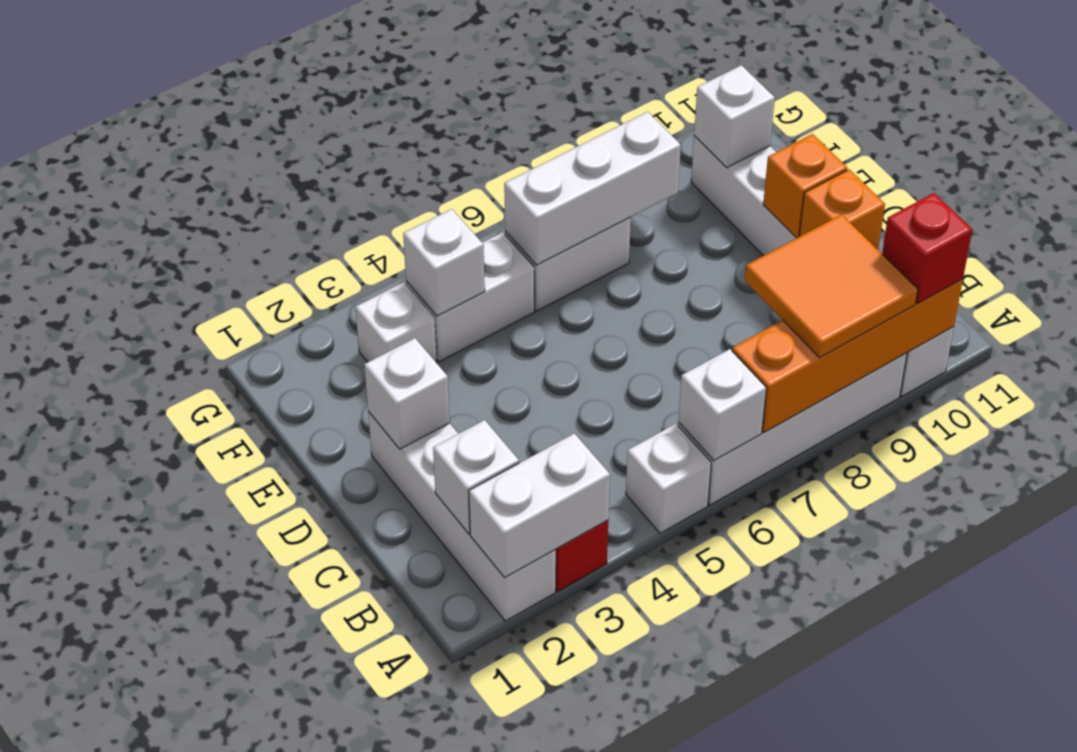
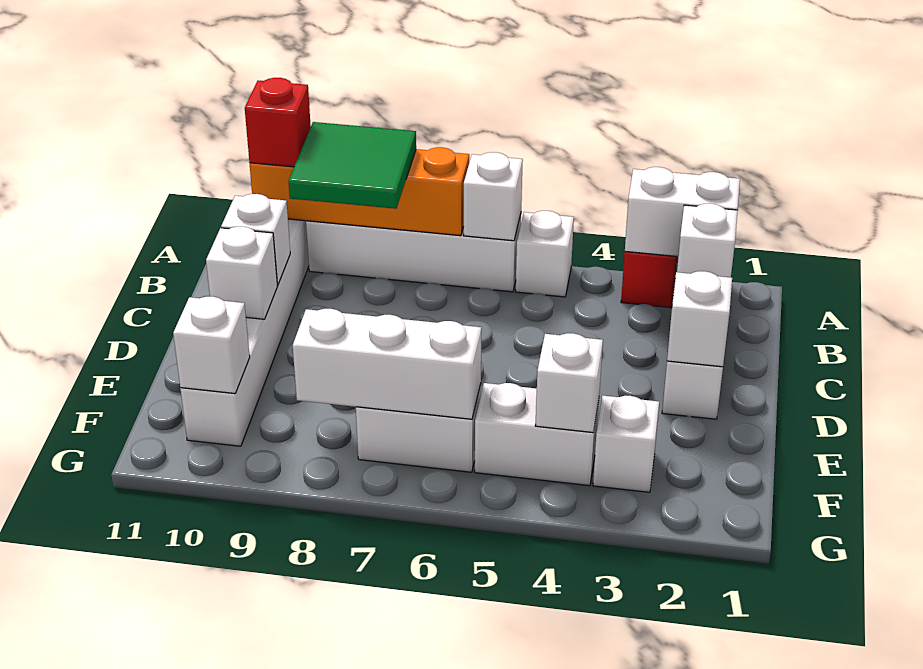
orange 2x2 tile [745,215,918,358] -> green 2x2 tile [288,122,416,209]
orange 1x1 brick [799,169,885,249] -> white 1x1 brick [221,194,290,285]
orange 1x1 brick [763,134,847,238] -> white 1x1 brick [206,226,278,319]

